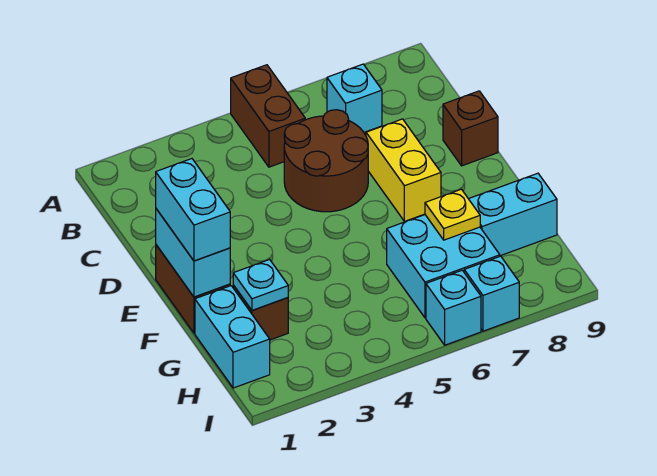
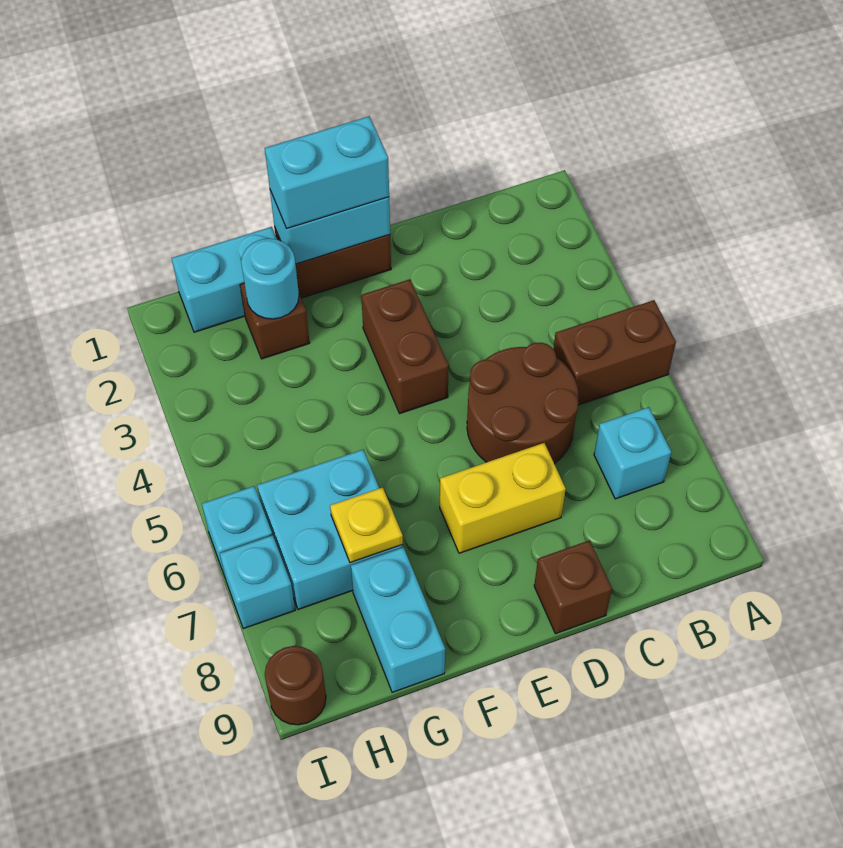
none -> brown 1x2 brick [361,279,449,413]
cyan 1x1 plate [233,260,288,310] -> cyan 1x1 round brick [241,239,299,319]
none -> brown 1x1 round brick [265,646,326,725]

